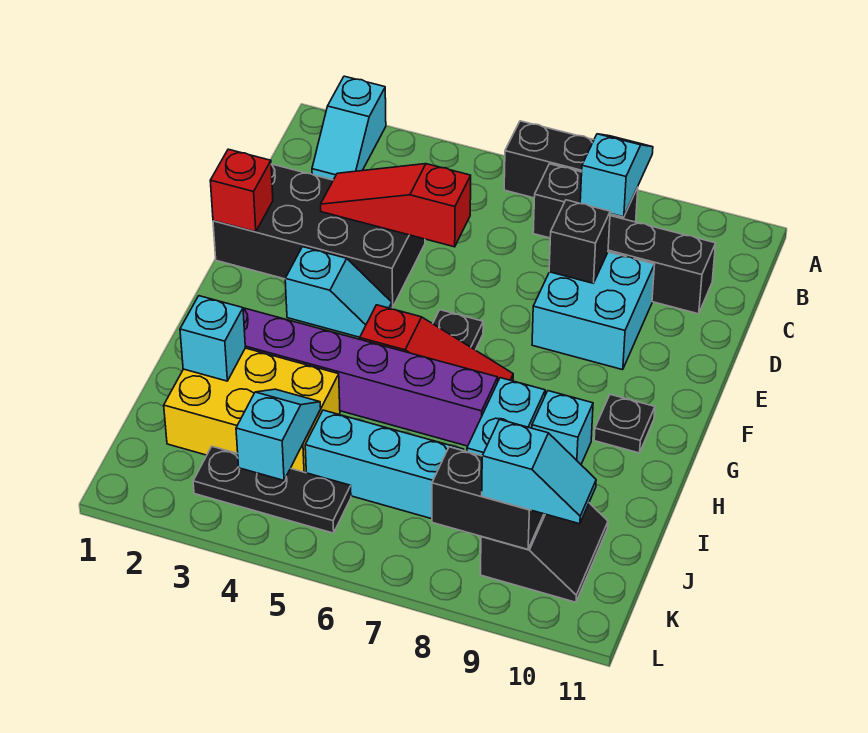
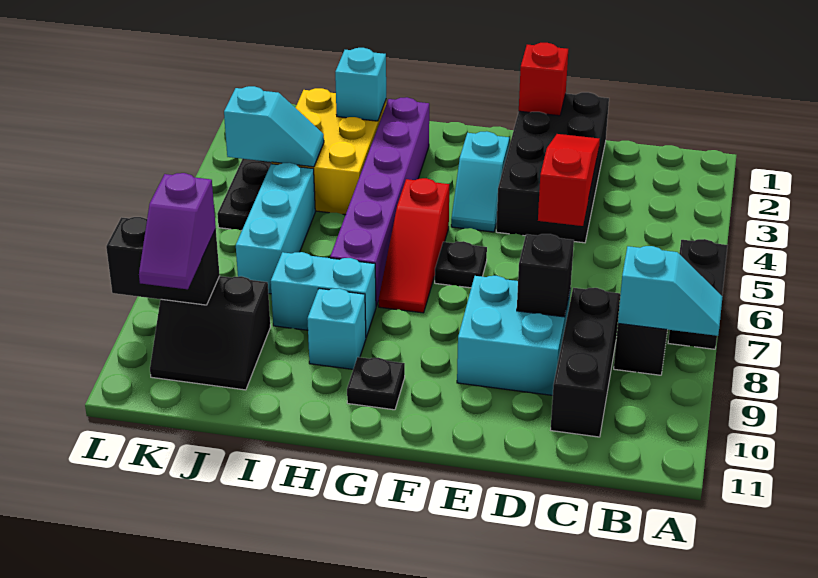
cyan 1x2 slope [312,76,386,180] -> none
black 1x2 brick [432,447,544,550] -> black 1x2 brick turned to [106,217,220,305]
cyan 1x2 slope [482,420,596,524] -> purple 1x2 slope [139,173,216,289]

